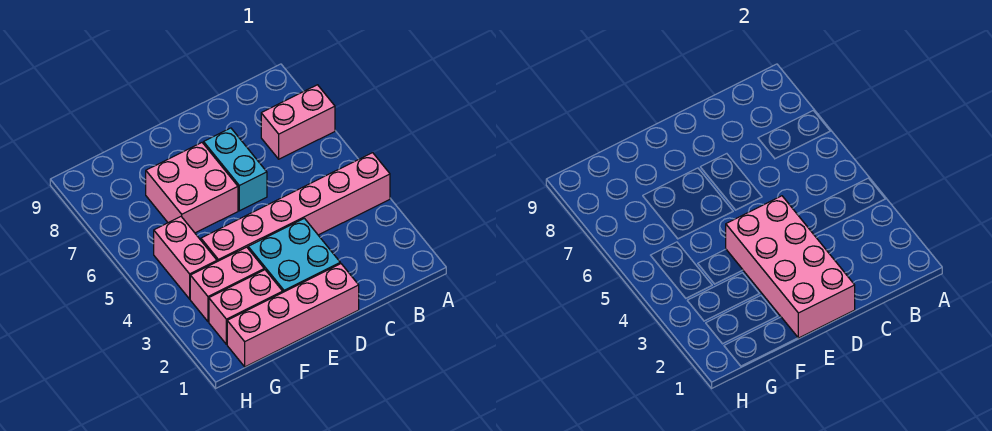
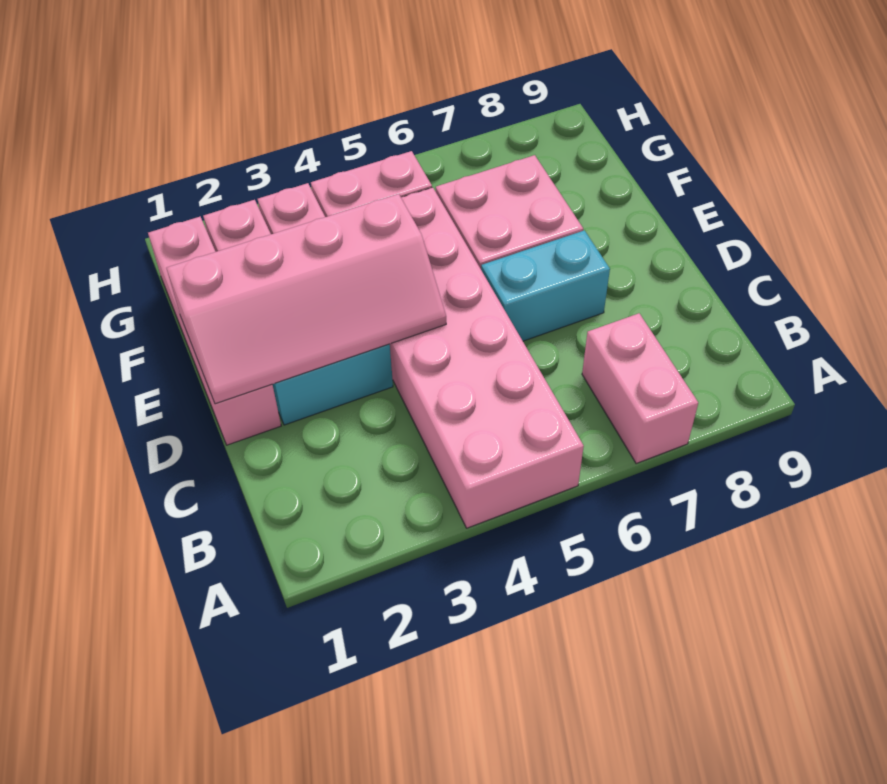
pink 1x6 brick [201,153,390,262] -> pink 2x6 brick [390,188,584,528]
pink 2x4 brick [726,196,855,338] -> pink 2x4 slope [166,194,446,404]

